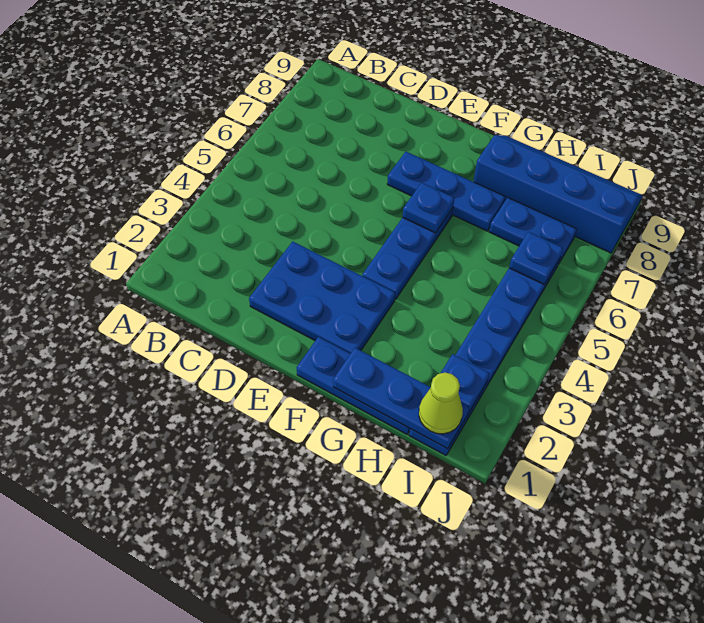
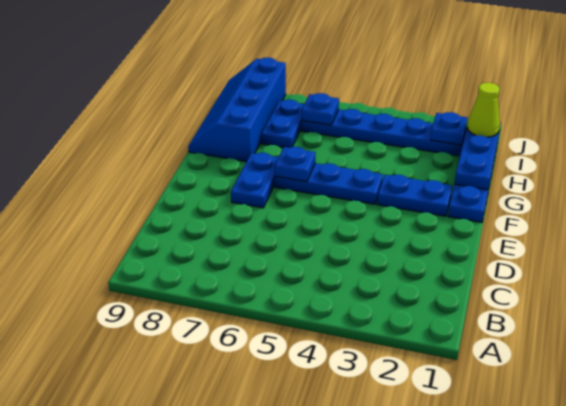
blue 2x3 plate [249,242,395,354] -> blue 1x2 plate [377,175,452,216]
blue 1x3 plate [387,152,505,231] -> blue 1x2 plate [231,153,279,208]

